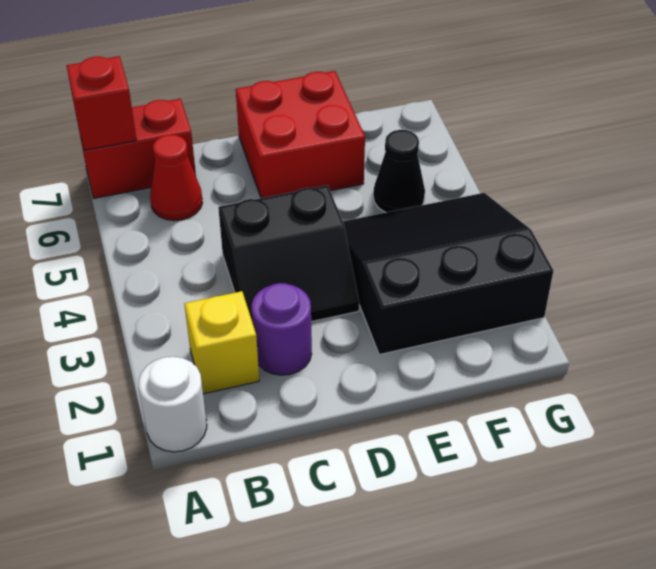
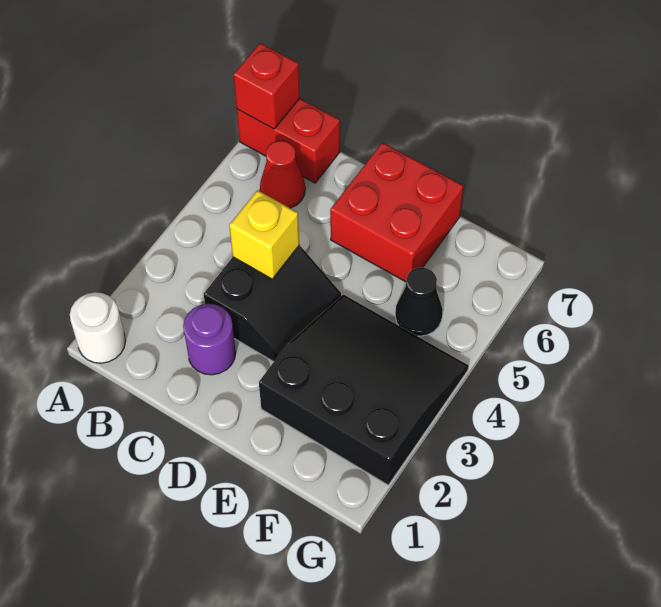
yellow 1x1 brick [185,291,259,394] -> yellow 1x1 brick moved to [229,190,299,279]
black 2x2 slope [218,185,359,323] -> black 2x2 slope turned to [204,245,341,362]

